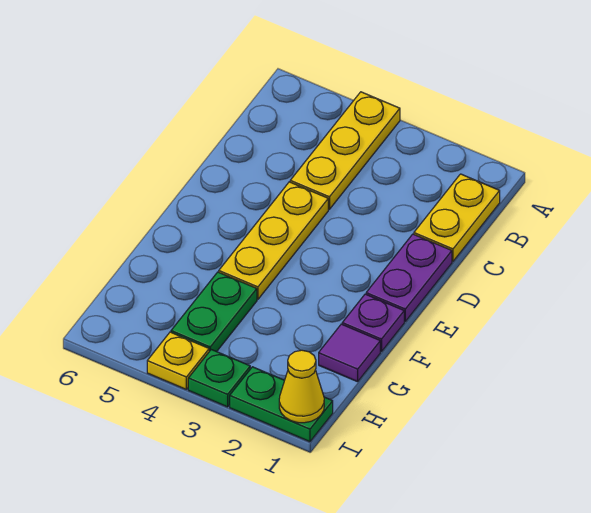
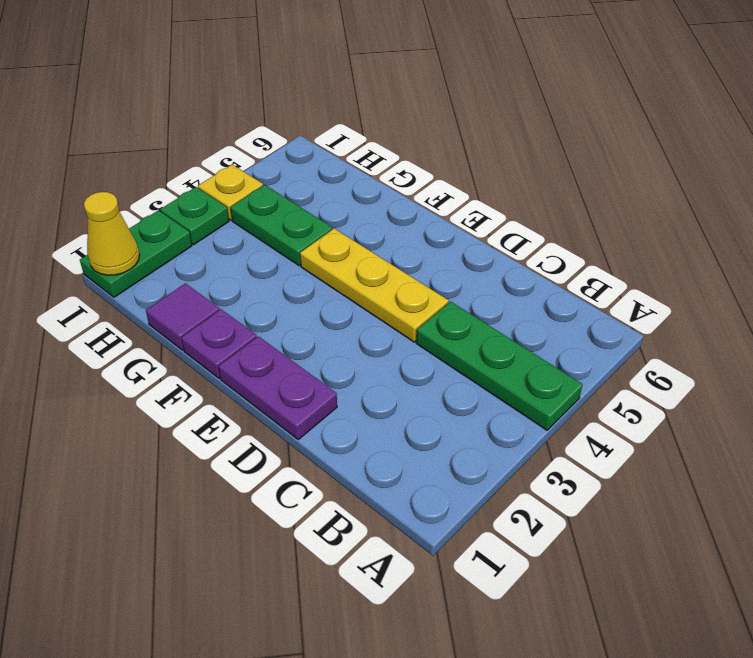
yellow 1x3 plate [290,92,400,209] -> green 1x3 plate [416,302,583,430]
yellow 1x2 plate [414,174,500,261] -> none

